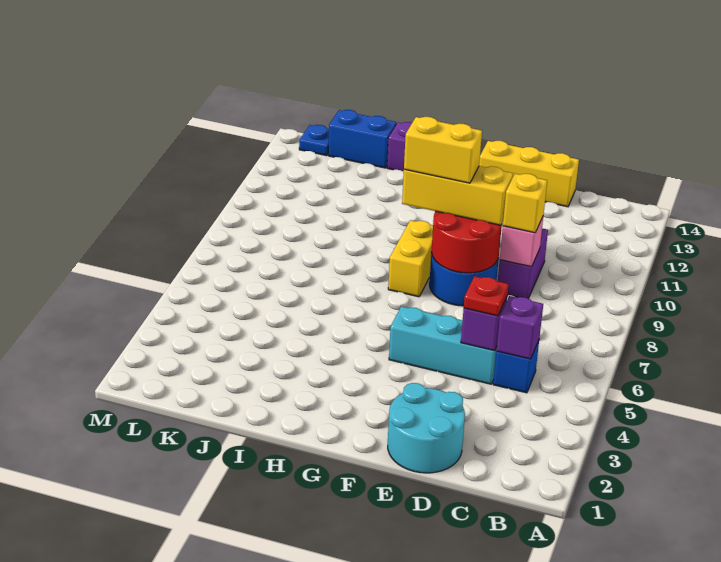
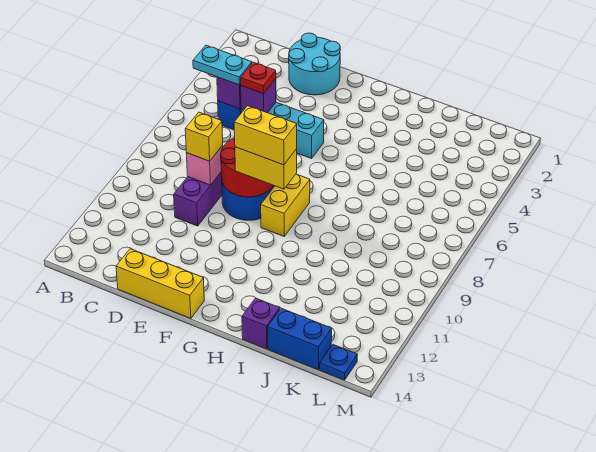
none -> cyan 1x2 plate [193,45,252,85]
yellow 1x3 brick [402,166,513,225] -> yellow 1x2 brick [235,147,297,189]

